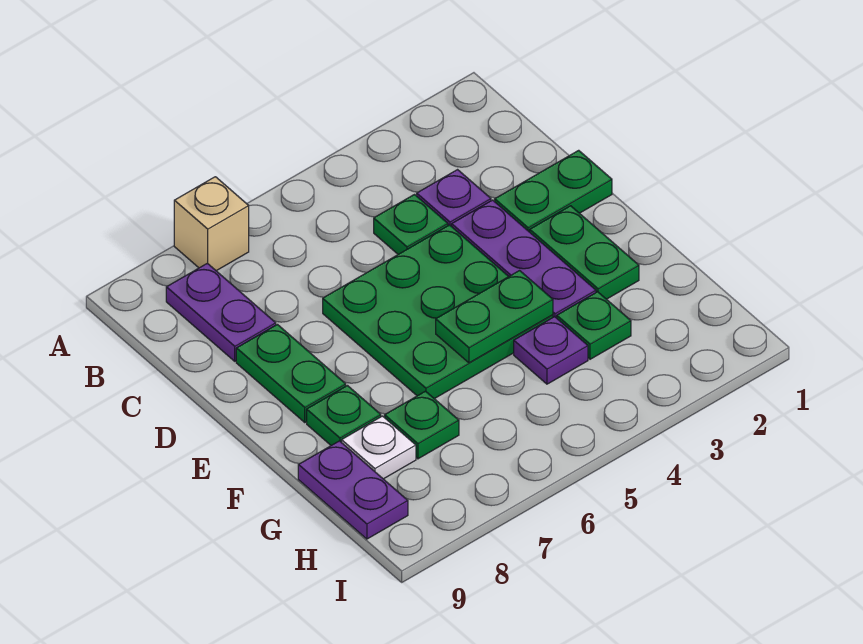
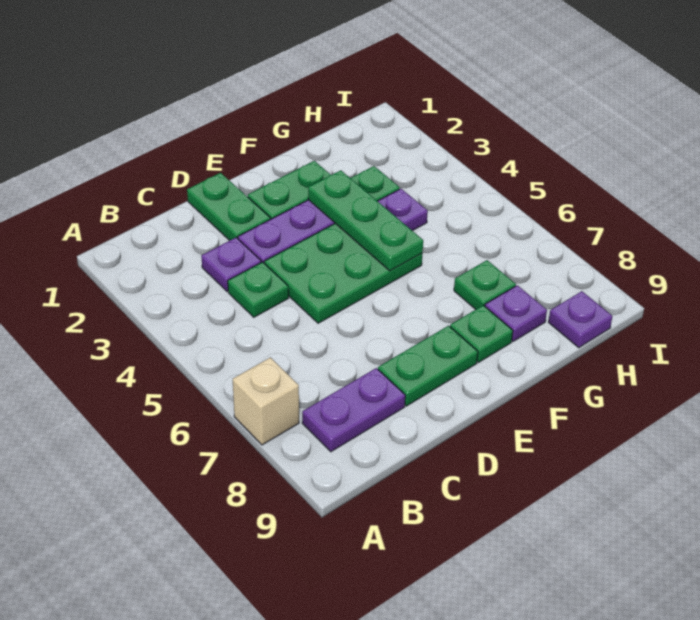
green 3x3 plate [323,225,553,399] -> green 2x3 plate [264,223,422,323]
green 1x2 plate [436,270,553,363] -> green 1x3 plate [308,170,423,271]
white 1x1 plate [342,416,416,479] -> purple 1x1 plate [485,285,547,341]
purple 1x2 plate [298,441,408,539] -> purple 1x1 plate [548,291,612,347]

